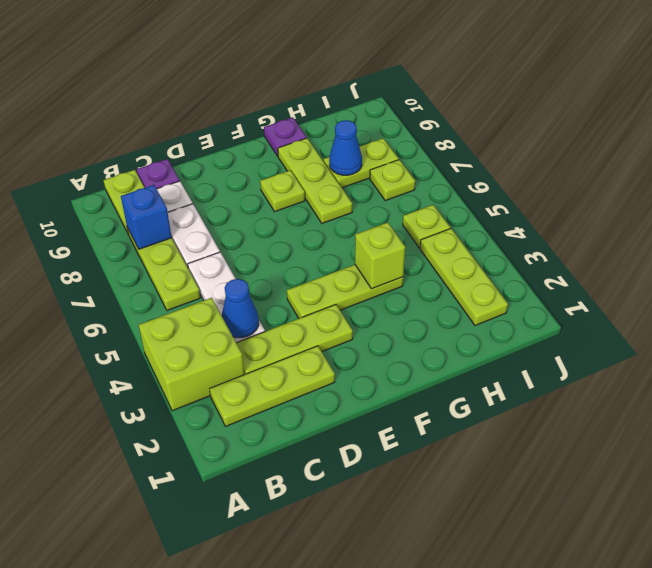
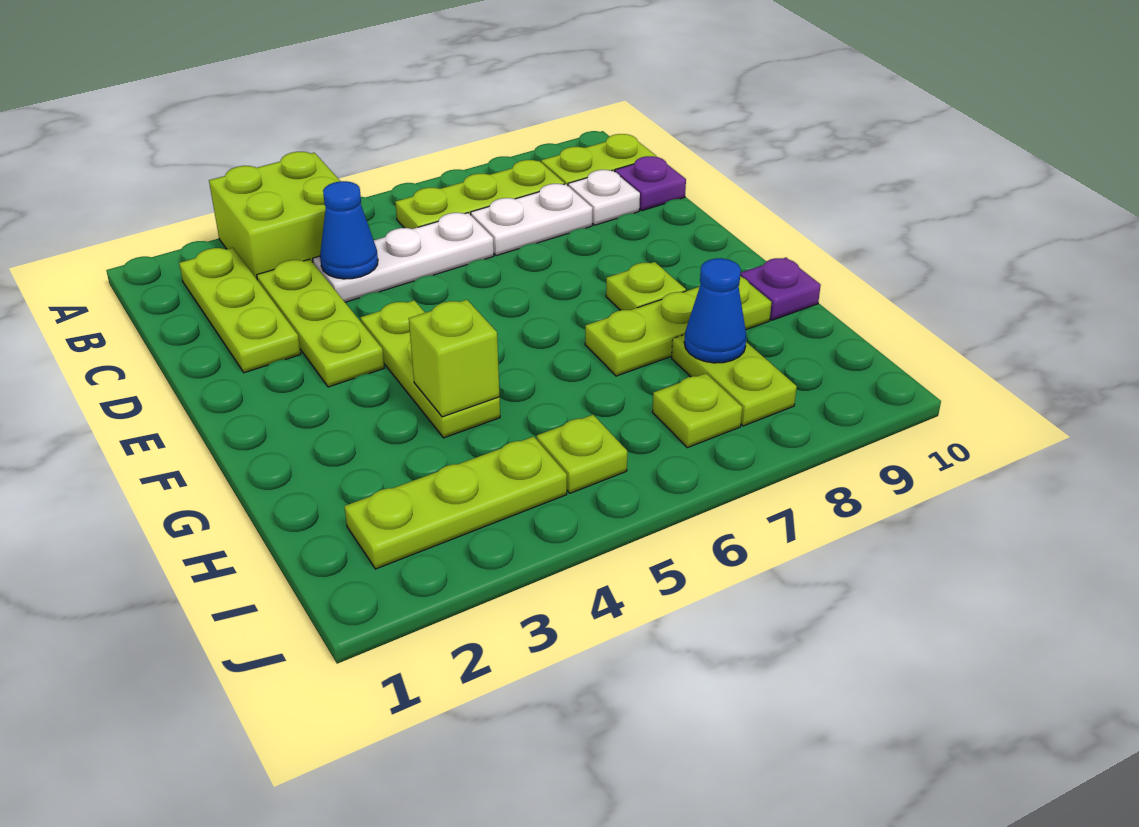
blue 1x1 brick [121,185,172,249] -> none

